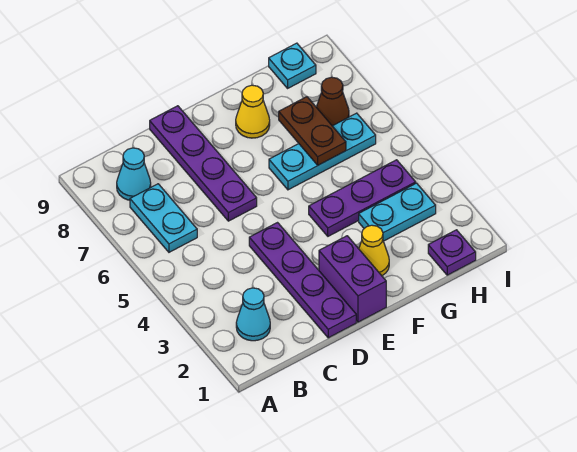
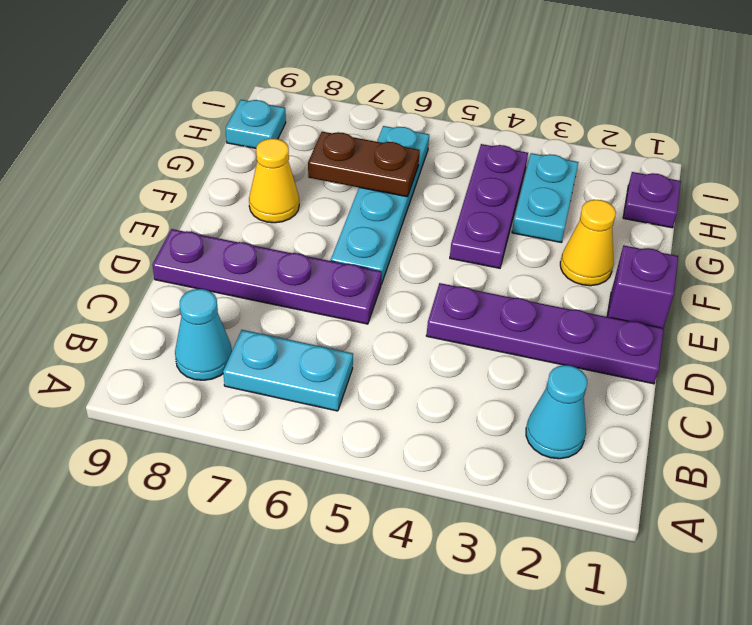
purple 1x2 brick [319,236,386,322] -> purple 1x1 brick [607,245,678,328]
cyan 1x3 plate [269,113,376,190] -> cyan 1x4 plate [331,126,429,284]
brown 1x1 cone [316,77,349,126] -> none

